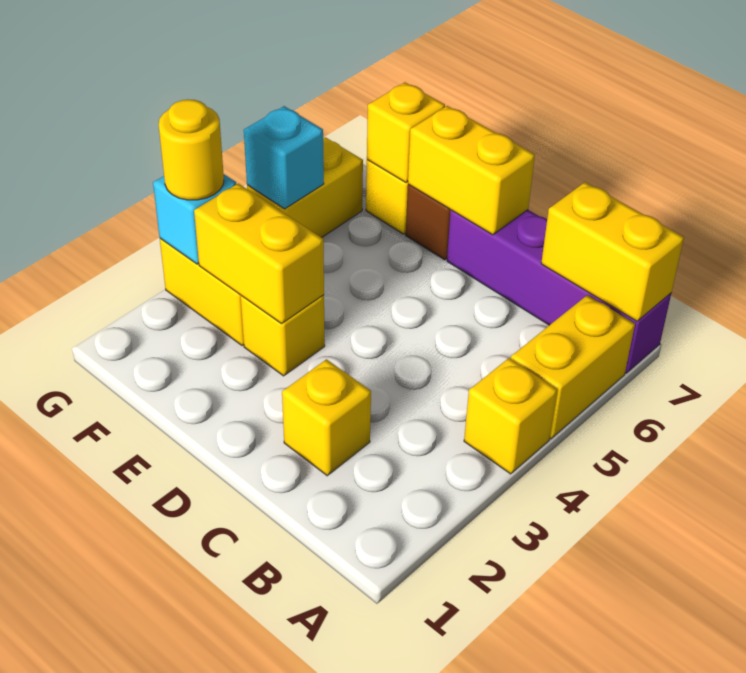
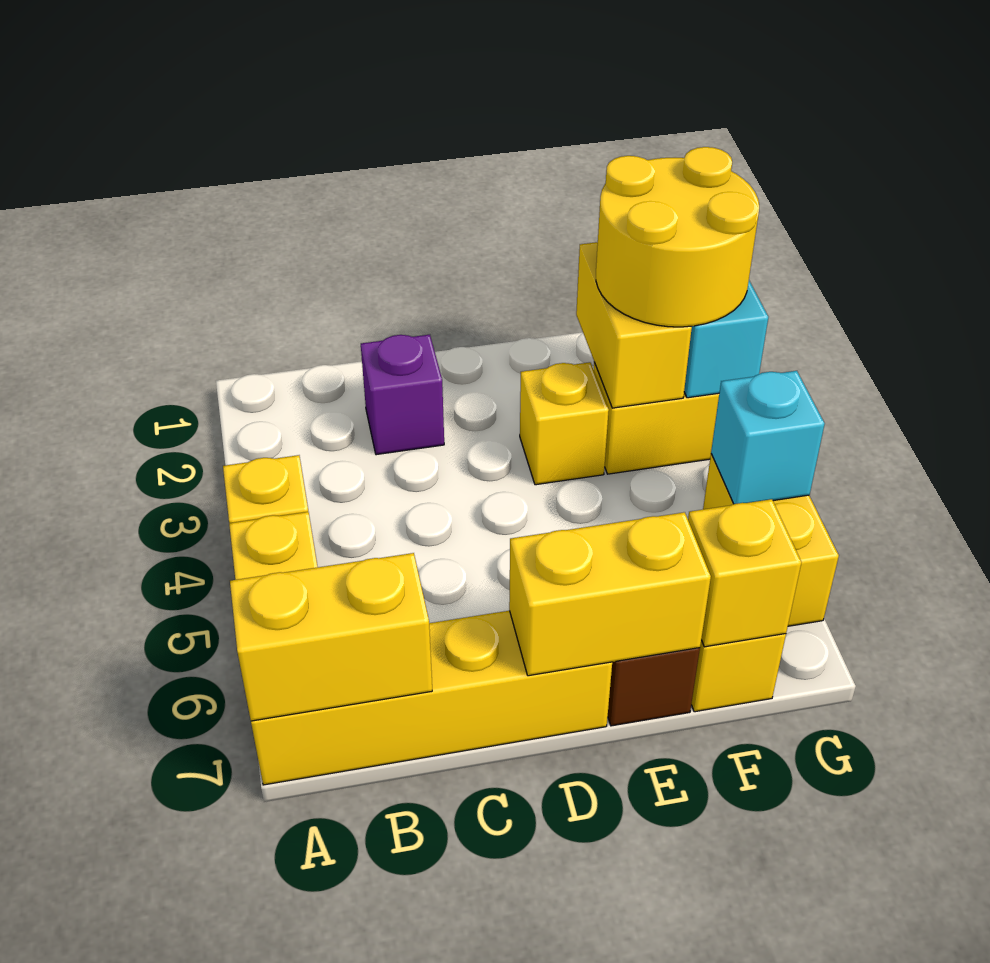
purple 1x4 brick [447,210,671,373] -> yellow 1x4 brick [251,611,612,785]
yellow 1x1 brick [282,359,371,476] -> purple 1x1 brick [361,335,444,455]
yellow 1x2 brick [194,184,324,324] -> yellow 1x2 brick turned to [576,242,692,408]
yellow 1x1 round brick [159,99,224,200] -> yellow 2x2 round brick [596,147,759,327]

